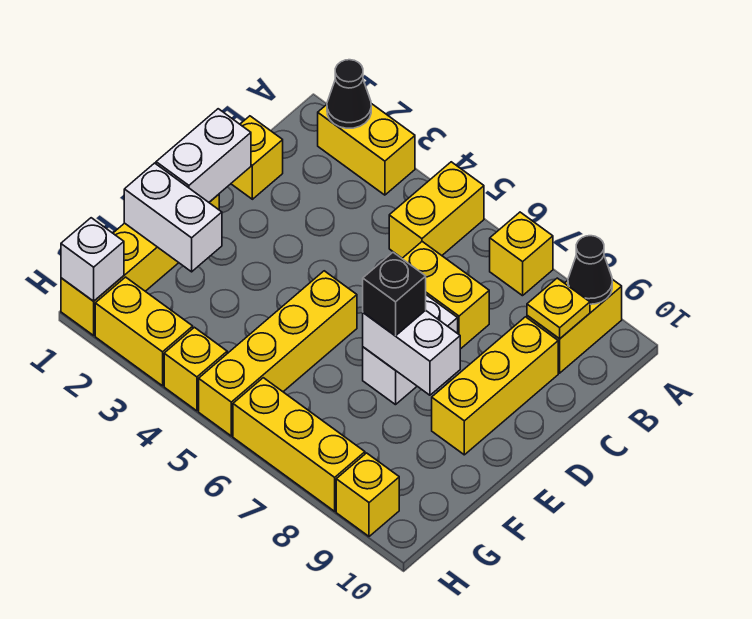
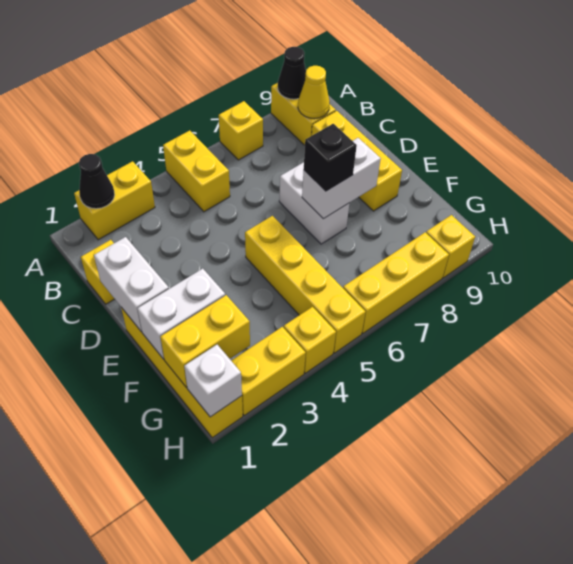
yellow 1x1 plate [527,278,590,339] -> yellow 1x1 cone [298,66,330,119]
yellow 1x2 brick [402,242,489,349] -> yellow 1x2 brick moved to [160,295,250,387]

